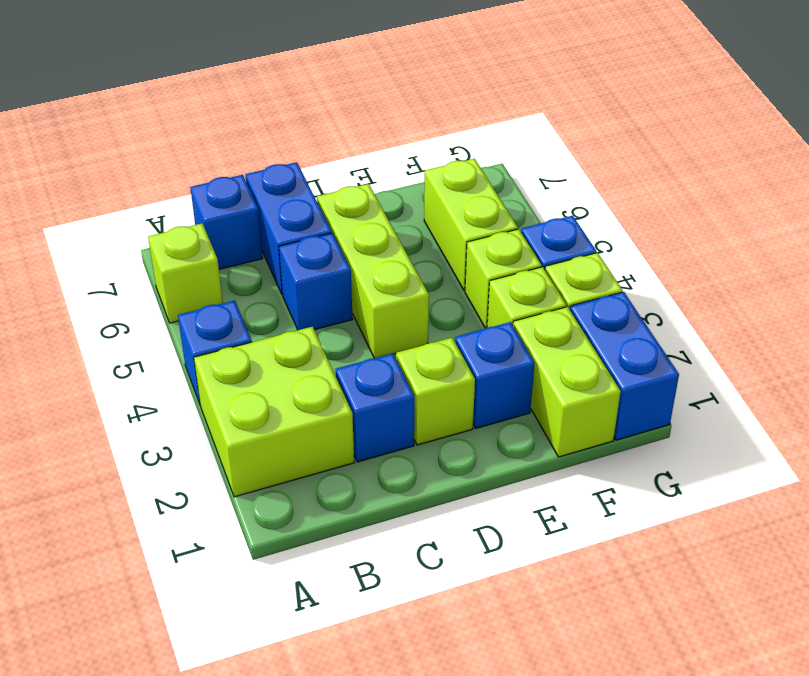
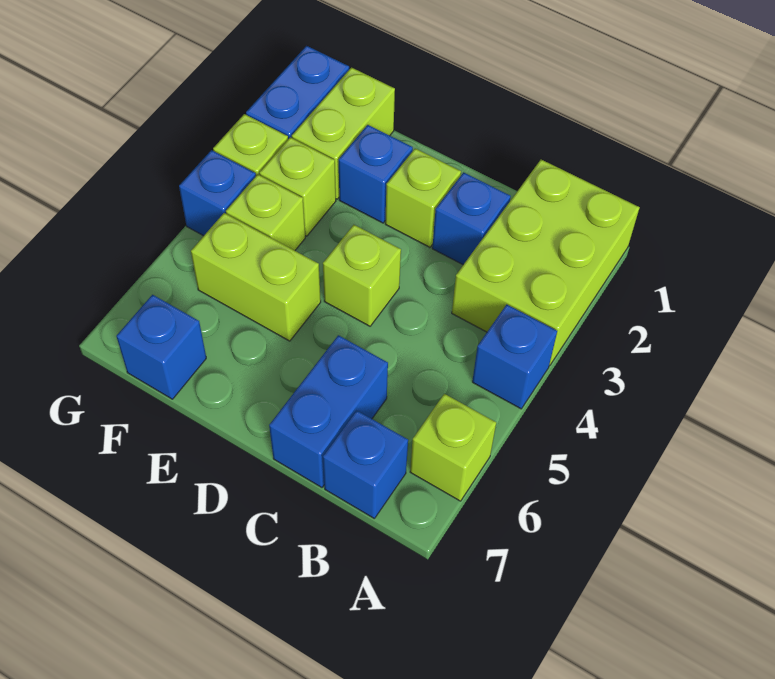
lime 2x2 brick [194,327,354,497] -> lime 2x3 brick [452,160,640,365]
blue 1x1 brick [279,233,353,330] -> blue 1x1 brick moved to [116,295,206,399]
lime 1x3 brick [317,184,429,358] -> lime 1x1 brick [323,225,401,326]
lime 1x2 brick [424,159,518,291] -> lime 1x2 brick turned to [191,213,321,341]

